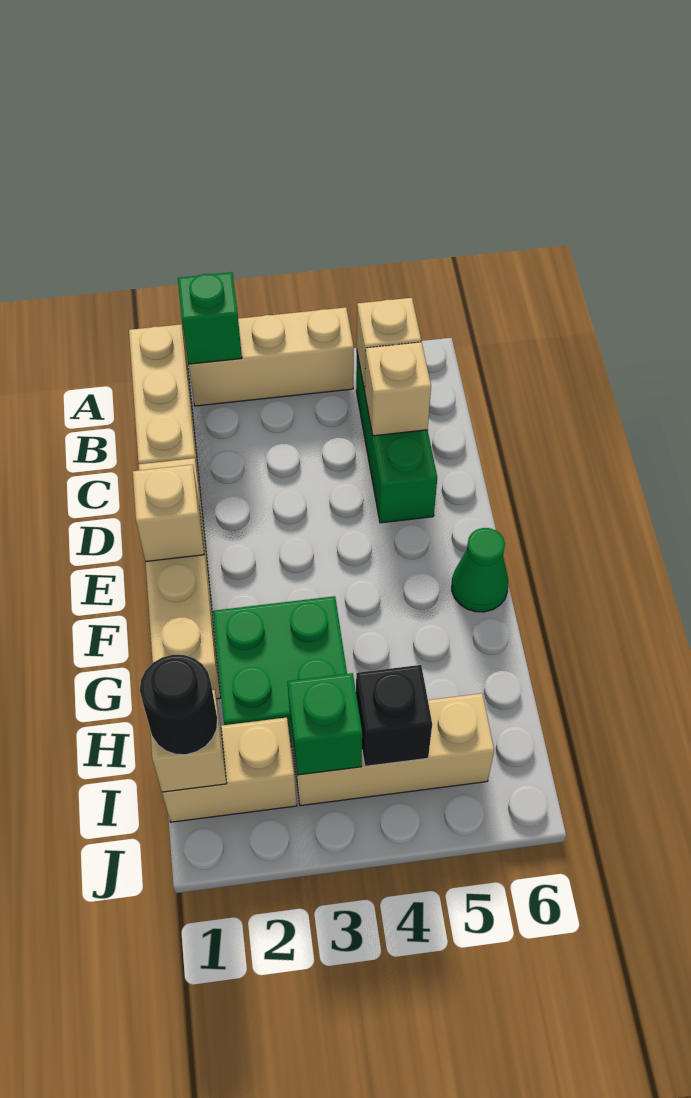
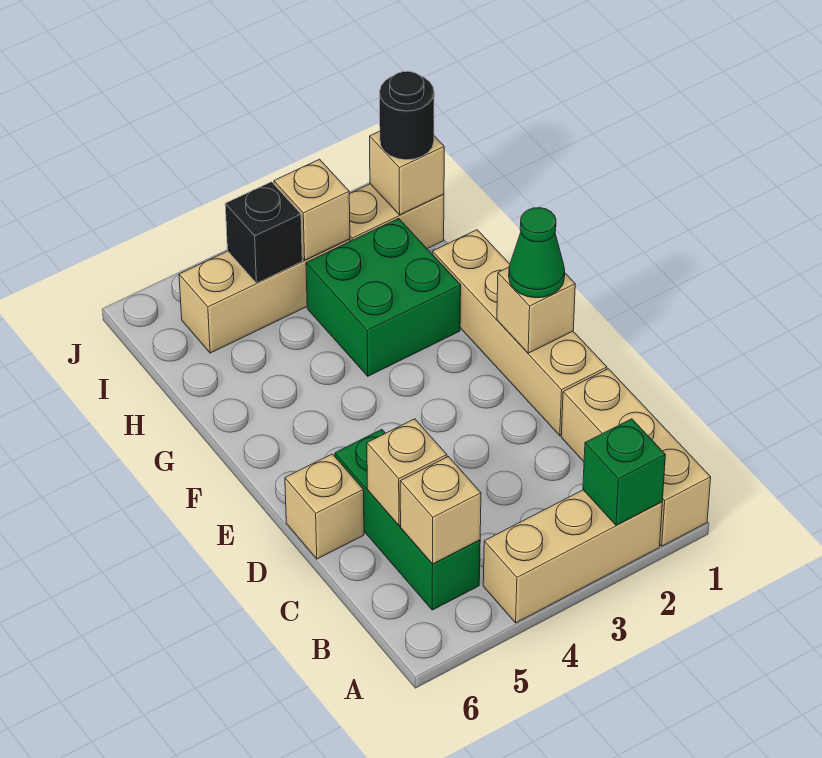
none -> tan 1x1 brick [285,454,364,559]
green 1x1 cone [452,528,508,612] -> green 1x1 cone moved to [509,208,565,298]
green 1x1 brick [287,673,362,775] -> tan 1x1 brick [274,159,350,260]

